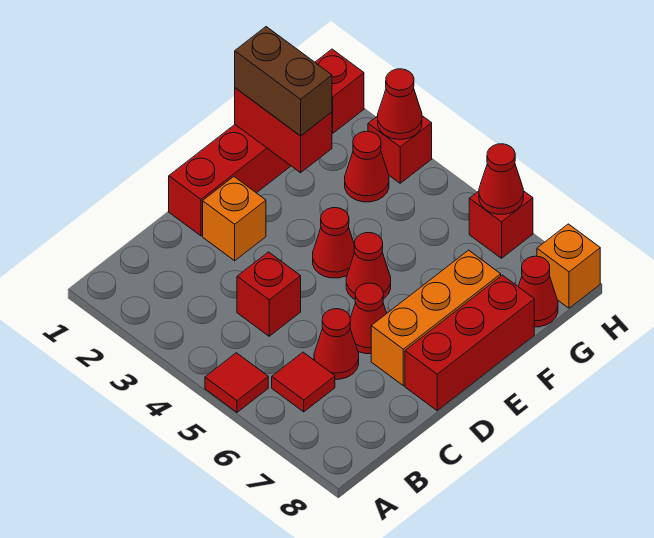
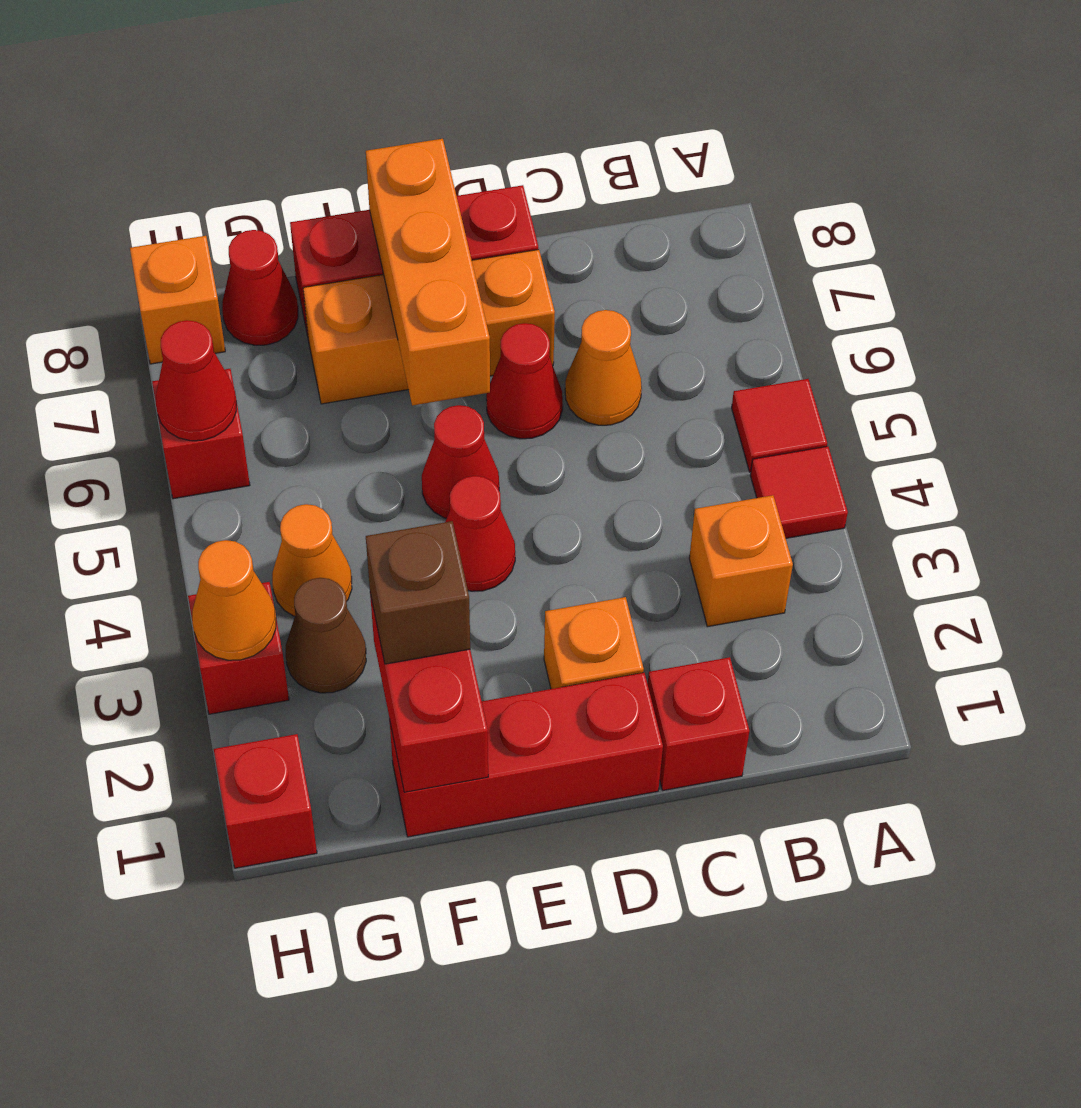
none -> orange 1x1 brick [689,495,793,627]
red 1x1 tile [272,352,335,412] -> red 1x1 tile moved to [750,446,848,538]
red 1x1 brick [237,252,301,336] -> red 1x1 brick moved to [648,657,749,790]
red 1x1 cone [314,309,359,379] -> orange 1x1 cone [565,310,642,425]
none -> orange 1x3 brick [366,139,490,406]
brown 1x2 brick [235,27,332,136] -> brown 1x1 brick [366,521,470,664]
red 1x1 cone [345,131,389,202] -> brown 1x1 cone [286,578,366,693]
none -> orange 1x1 cone [272,504,352,617]
red 1x1 cone [378,69,422,139] -> orange 1x1 cone [192,540,276,660]

